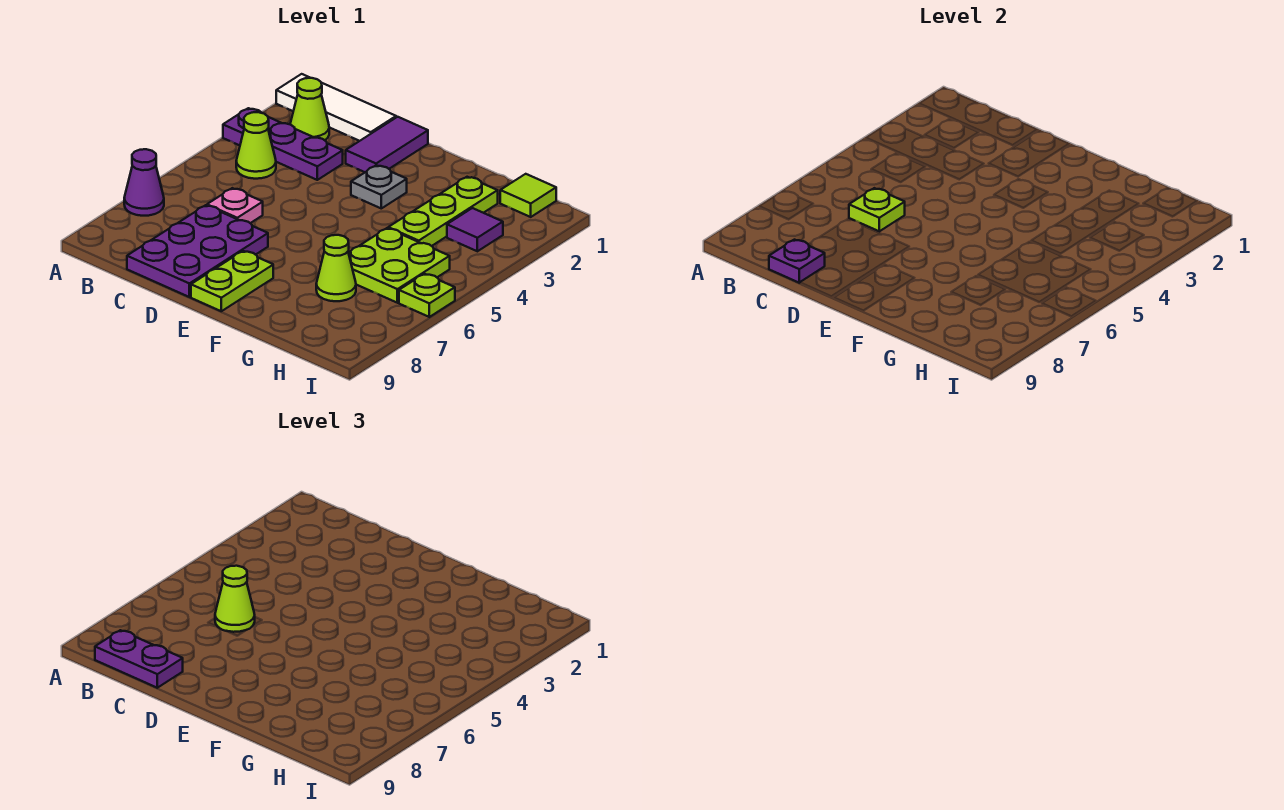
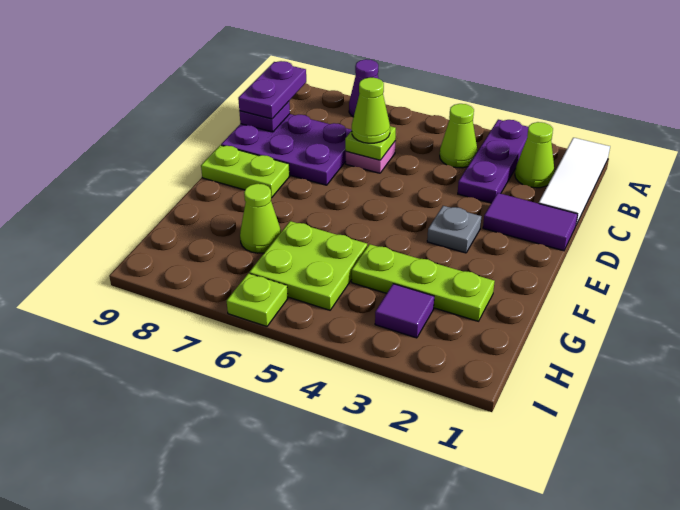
lime 1x1 tile [500,174,556,217] -> none

